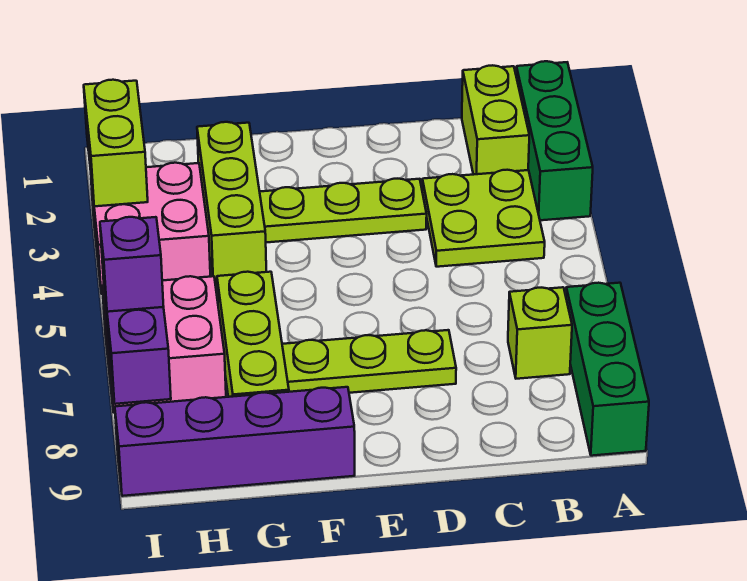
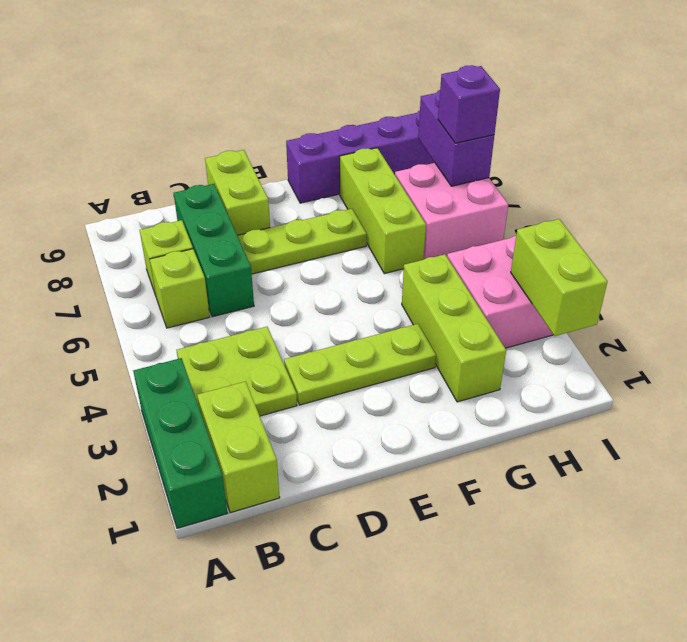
green 1x3 brick [566,283,649,456] -> green 1x3 brick moved to [174,184,254,317]
none -> lime 1x1 brick [150,249,210,328]
none -> lime 1x2 brick [205,150,270,235]

